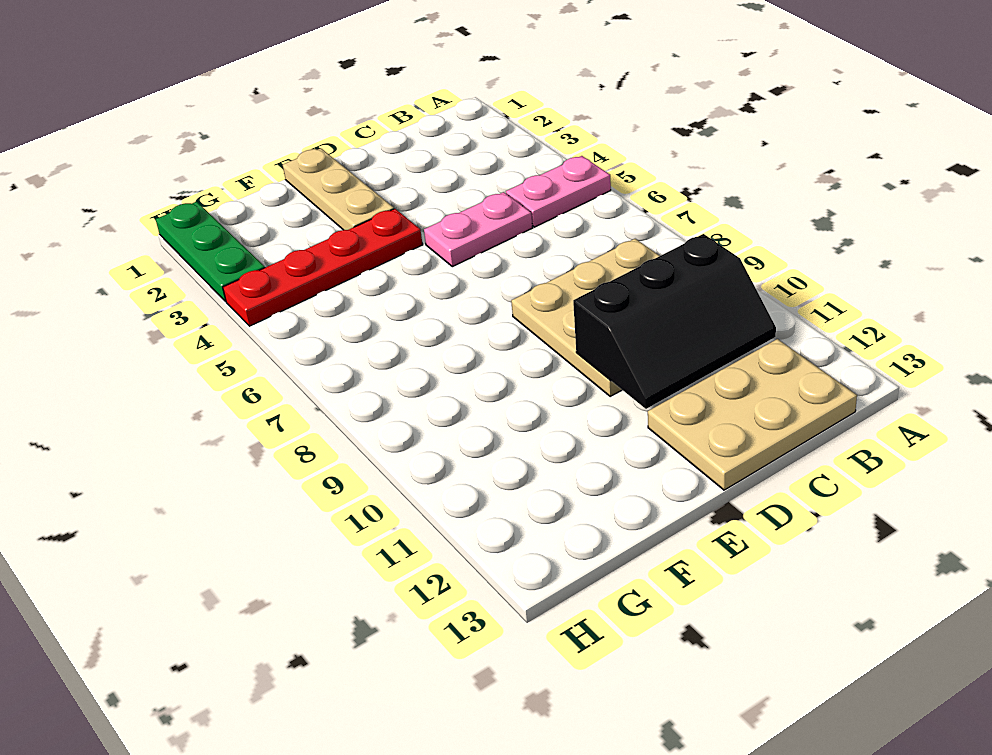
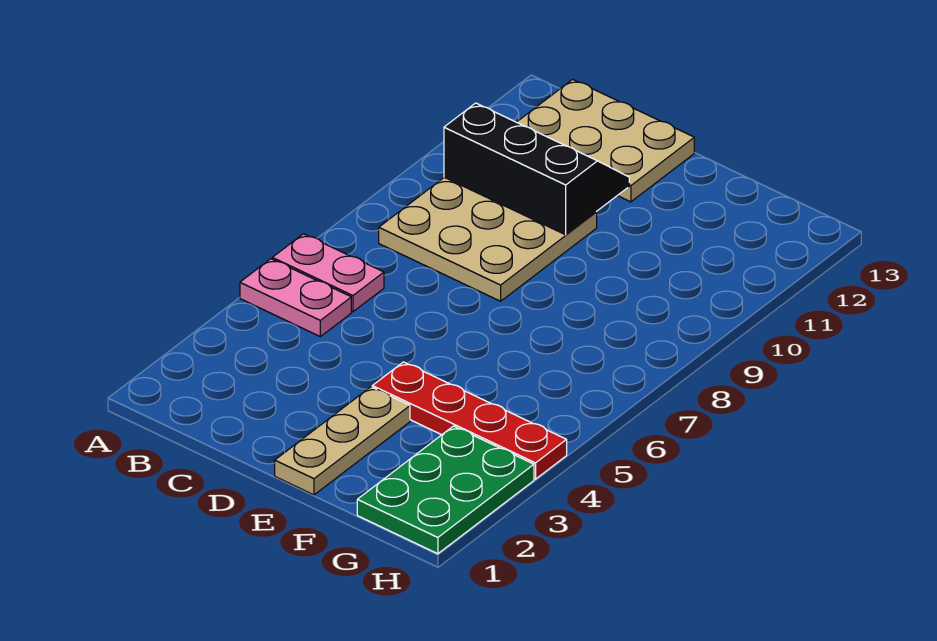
pink 1x2 plate [424,192,532,267] -> pink 1x2 plate moved to [272,234,384,312]
green 1x3 plate [156,201,265,301] -> green 2x3 plate [357,426,534,554]

